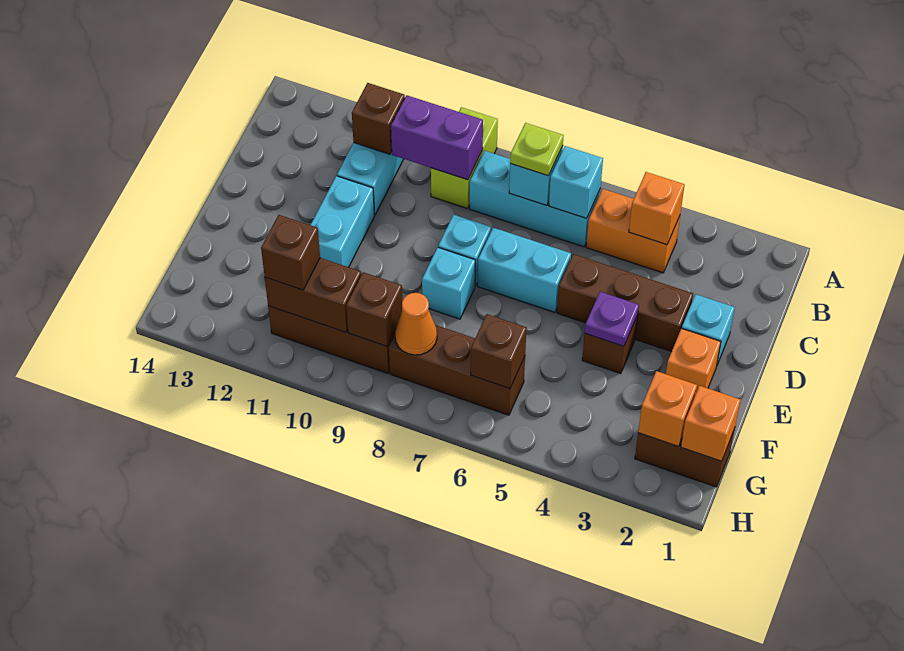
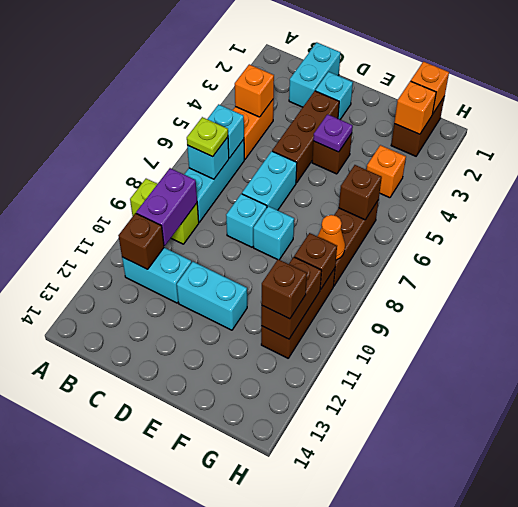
none -> cyan 1x2 brick [289,42,341,107]
orange 1x1 brick [666,328,721,393] -> orange 1x1 brick moved to [367,145,406,198]

